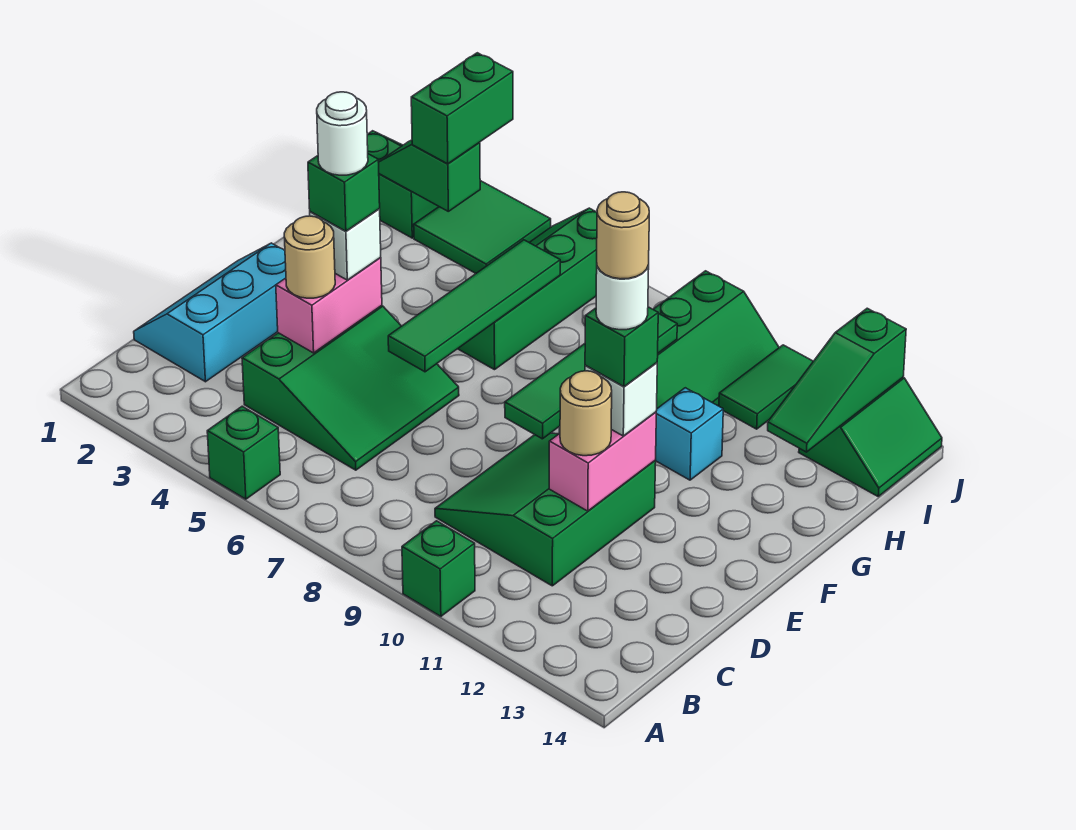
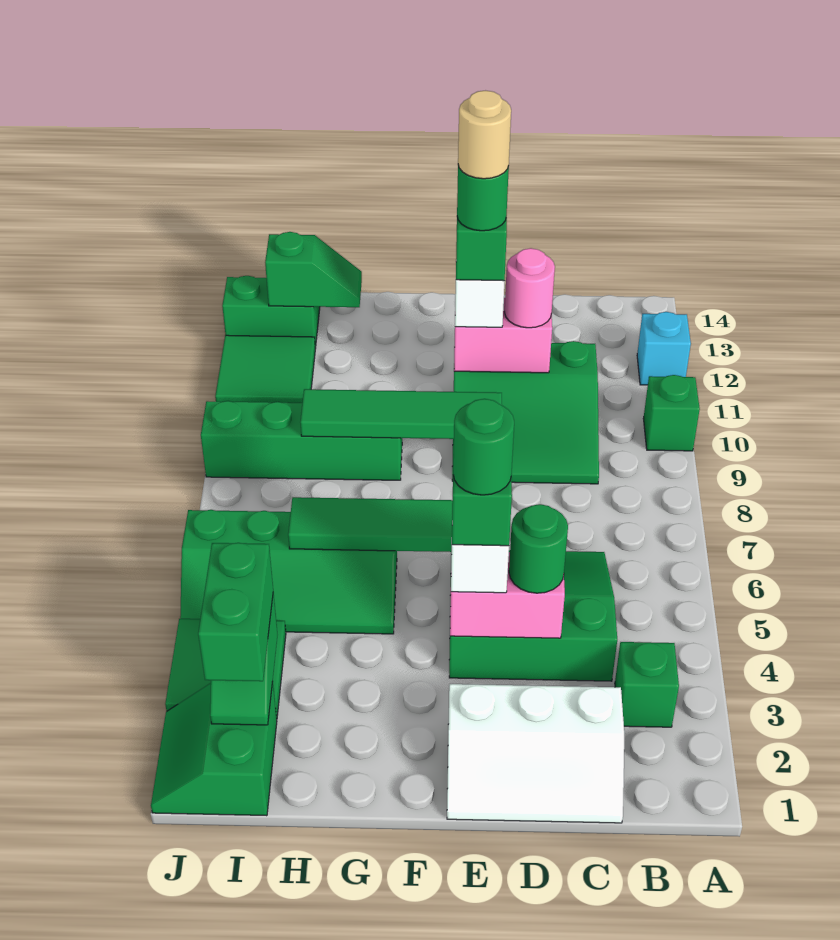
green 1x1 brick [207,406,280,499] -> green 1x1 brick moved to [615,642,679,727]
cyan 2x3 slope [134,243,286,382] -> white 2x3 slope [447,684,624,823]
tan 1x1 round brick [284,216,335,298] -> green 1x1 round brick [509,504,568,593]
tan 1x1 round brick [560,371,612,456] -> pink 1x1 round brick [505,248,555,328]
white 1x1 round brick [317,92,368,175] -> green 1x1 round brick [453,399,514,495]
white 1x1 round brick [596,265,649,330] -> green 1x1 round brick [457,165,509,231]
cyan 1x1 brick [655,388,723,480] -> cyan 1x1 brick moved to [637,312,691,385]
green 1x3 slope [768,308,906,452] -> green 1x2 slope [265,232,362,307]
green 1x2 brick [411,53,513,164] -> green 1x2 brick turned to [198,543,273,681]
green 1x2 tile [719,345,813,429] -> green 2x2 tile [215,335,315,403]

